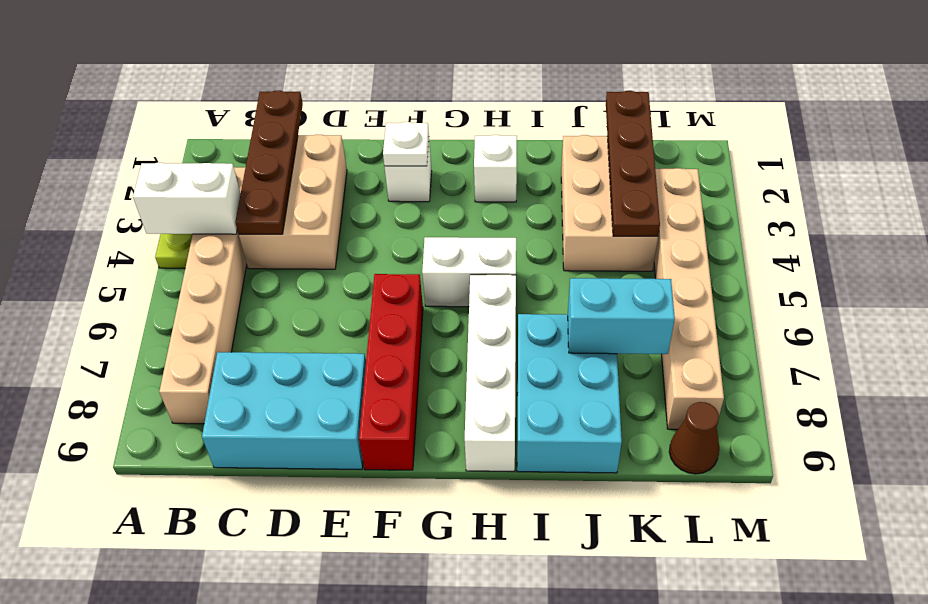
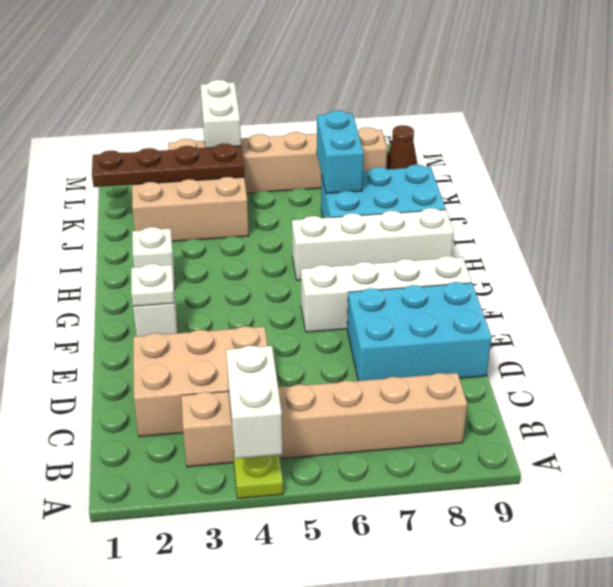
brown 1x4 plate [235,91,303,234] -> none
cyan 2x3 brick [202,352,366,469] -> cyan 2x3 brick turned to [347,282,492,381]
red 1x4 brick [359,274,423,470] -> white 1x4 brick [301,256,472,332]
white 1x2 brick [422,237,516,307] -> white 1x2 brick moved to [201,80,241,148]

